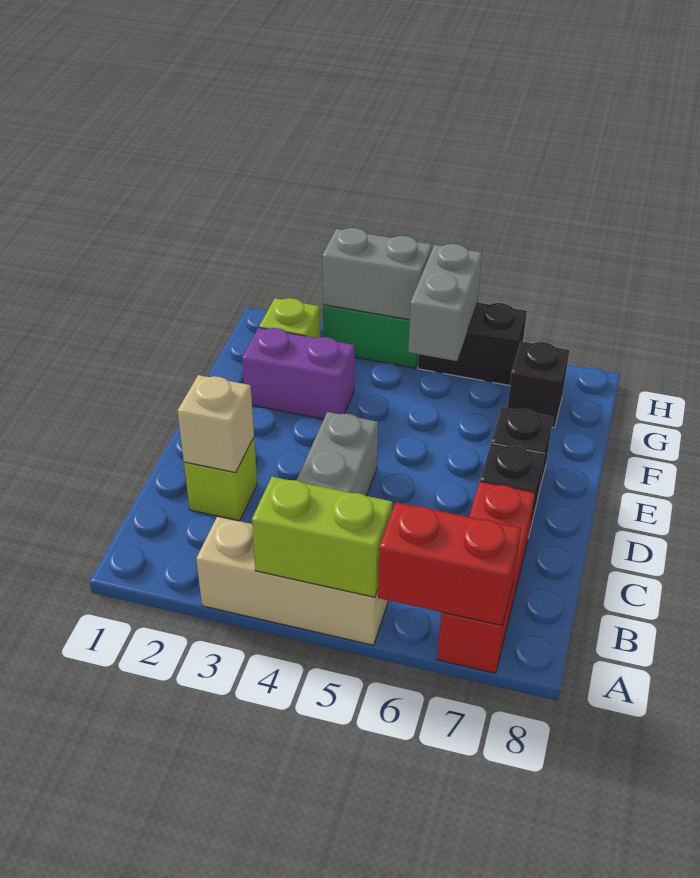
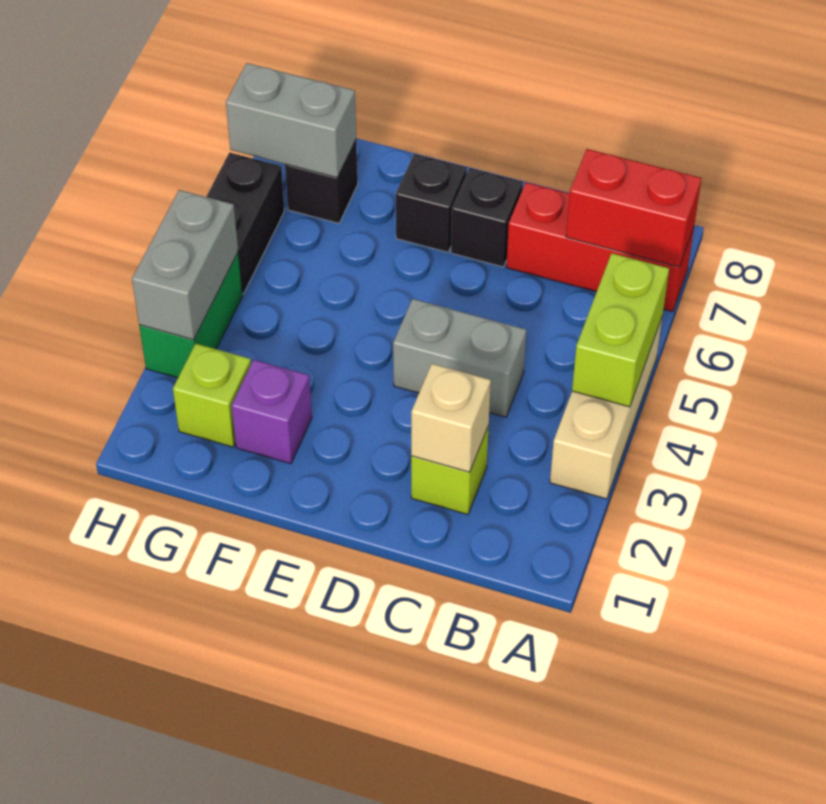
red 1x2 brick [378,502,521,626] -> red 1x2 brick turned to [566,149,702,267]
purple 1x2 brick [242,328,355,419] -> purple 1x1 brick [232,360,312,464]
grey 1x2 brick [408,244,482,361] -> grey 1x2 brick moved to [226,63,356,178]

